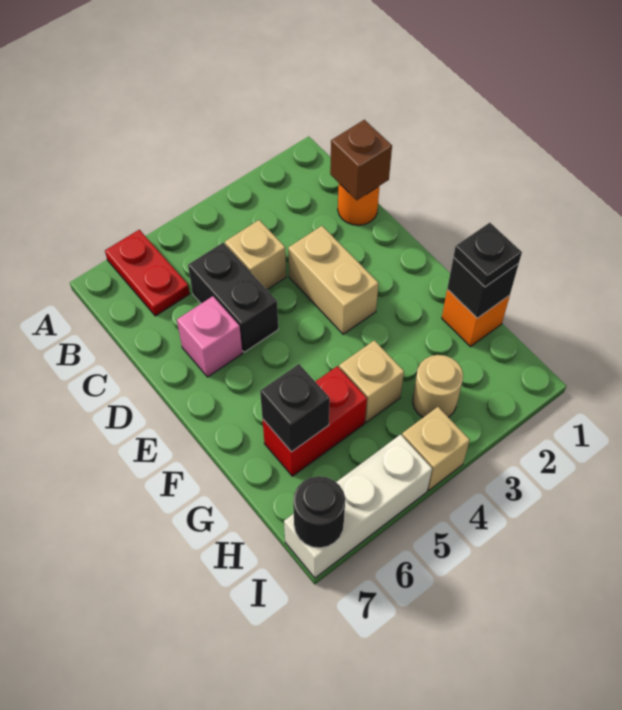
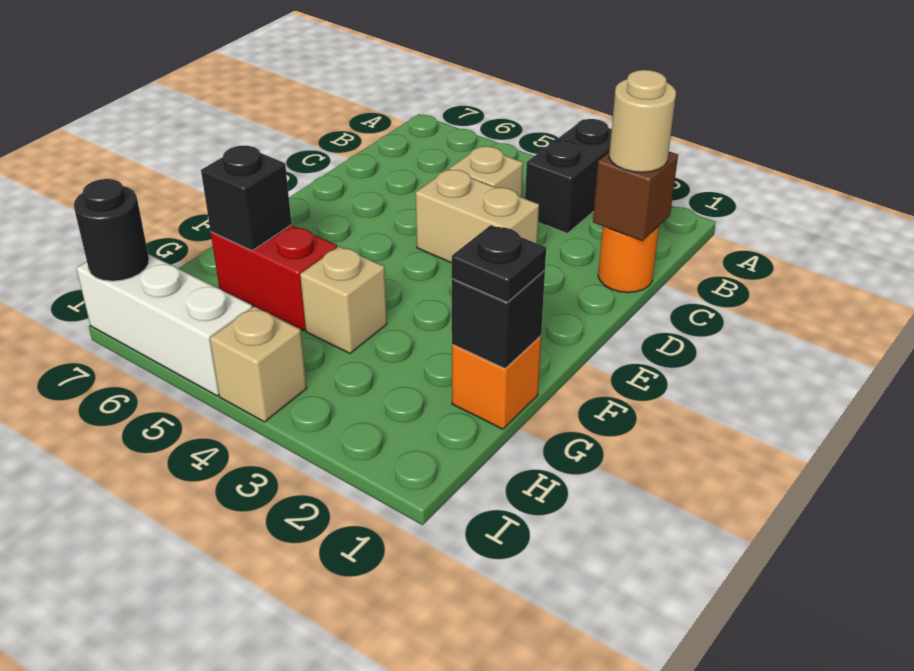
red 1x2 plate [105,230,190,316] -> none
black 1x2 brick [188,243,278,352] -> black 1x2 brick moved to [525,119,612,233]
tan 1x2 brick [288,226,379,334] -> tan 1x2 brick turned to [416,169,539,263]
pink 1x1 brick [177,296,242,377] -> none
tan 1x1 round brick [413,355,463,417] -> tan 1x1 round brick moved to [609,70,676,172]

